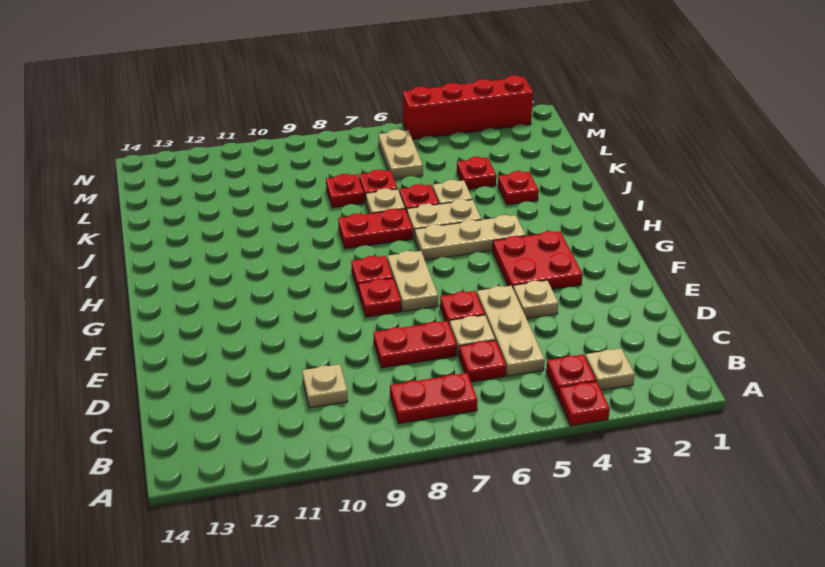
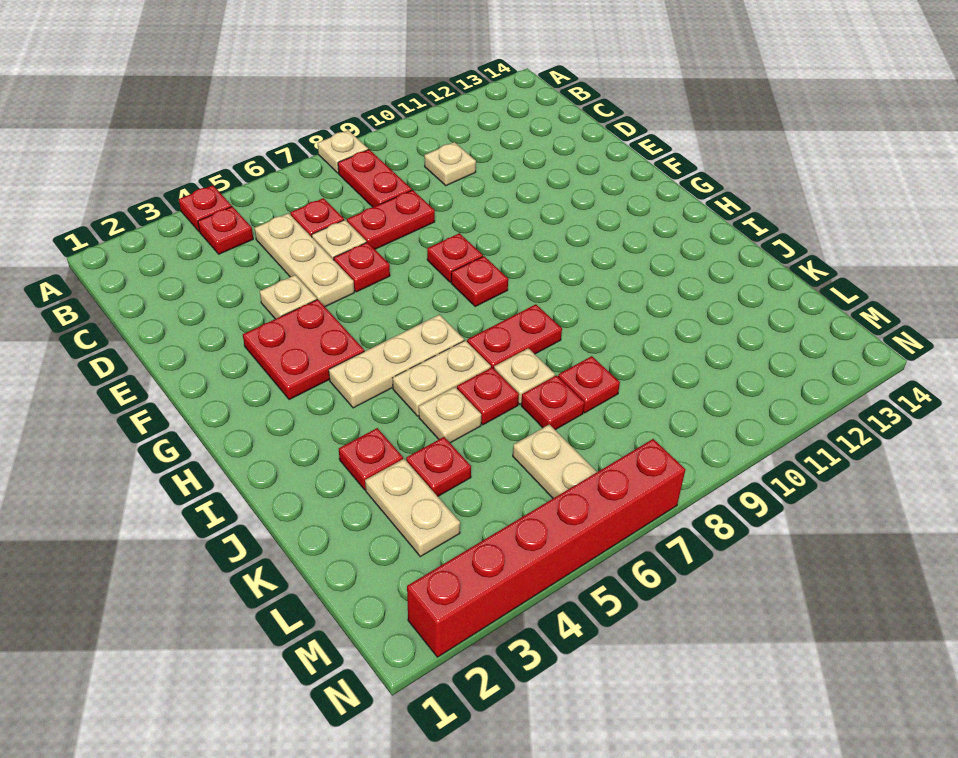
tan 1x1 plate [585,349,635,390] -> tan 1x1 plate moved to [318,130,368,173]
red 1x2 plate [390,373,478,423] -> red 1x2 plate turned to [338,150,412,207]
tan 1x2 plate [387,251,438,312] -> tan 1x2 plate moved to [365,459,460,557]
red 1x4 brick [403,76,533,139] -> red 1x6 brick [407,439,685,657]

